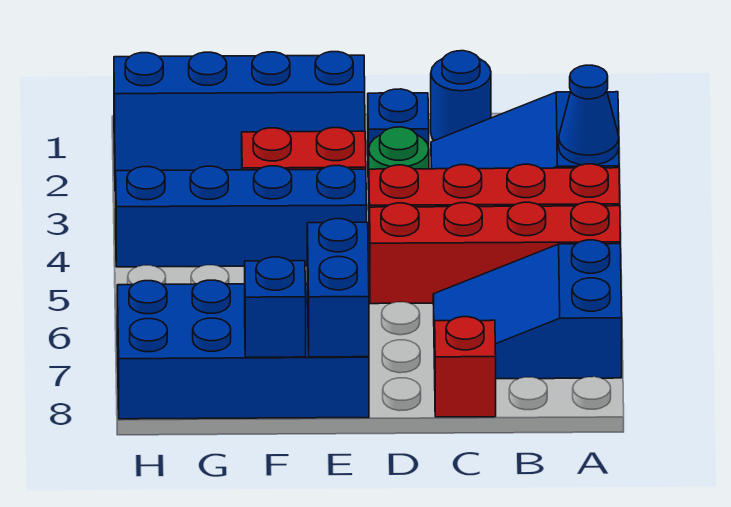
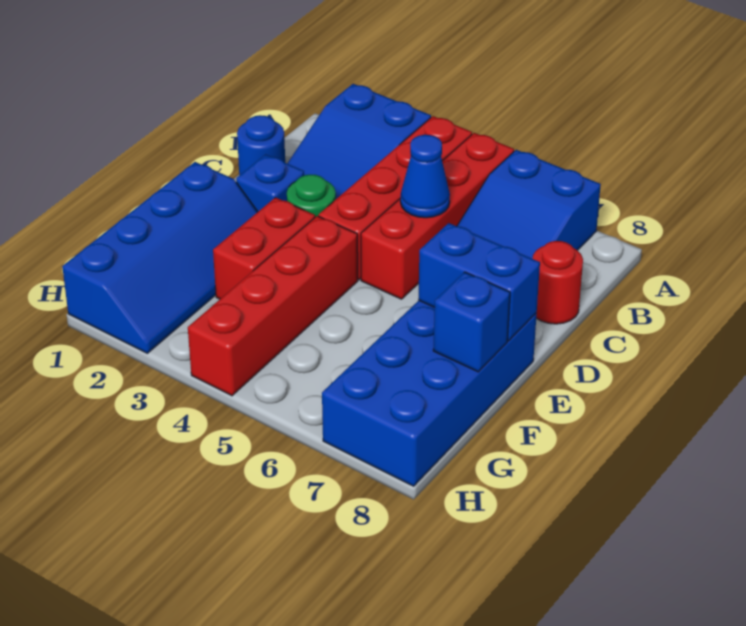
blue 1x1 cone [559,65,619,165] -> blue 1x1 cone moved to [400,135,450,218]
red 1x1 brick [434,317,496,417] -> red 1x1 round brick [533,241,583,324]
blue 1x4 brick [116,165,367,267] -> red 1x4 brick [188,216,358,396]

